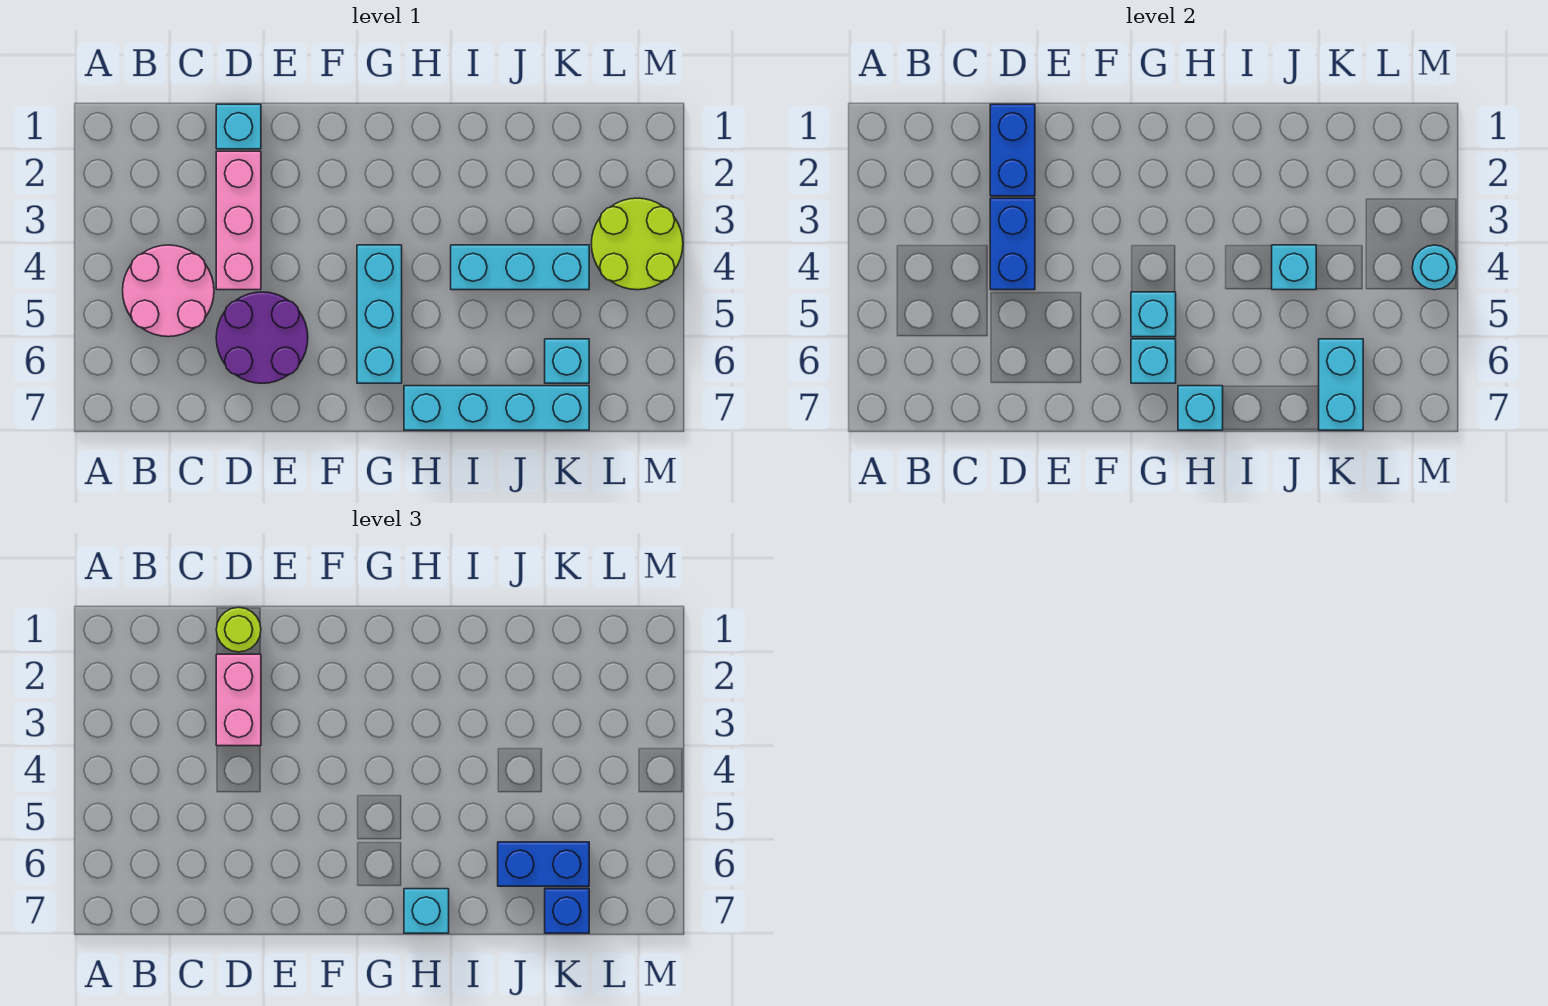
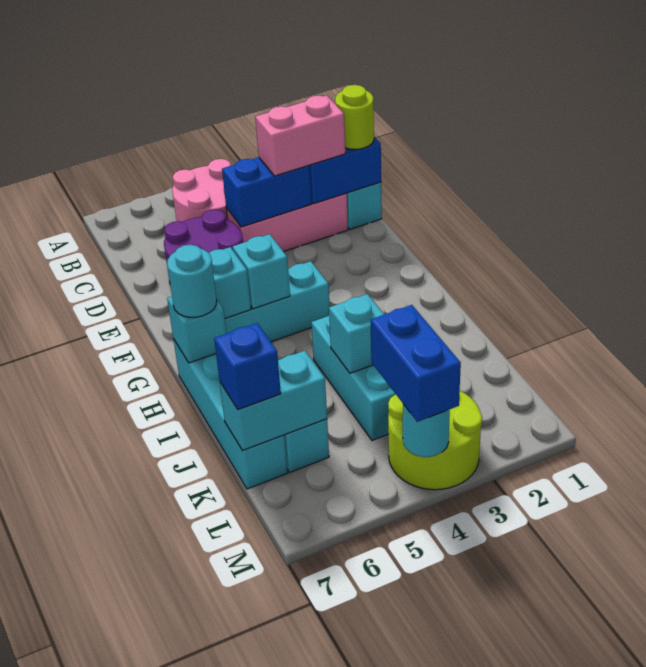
cyan 1x1 brick [404,889,449,933] -> cyan 1x1 round brick [167,245,217,317]
blue 1x2 brick [498,842,589,886] -> blue 1x2 brick moved to [371,305,461,422]

